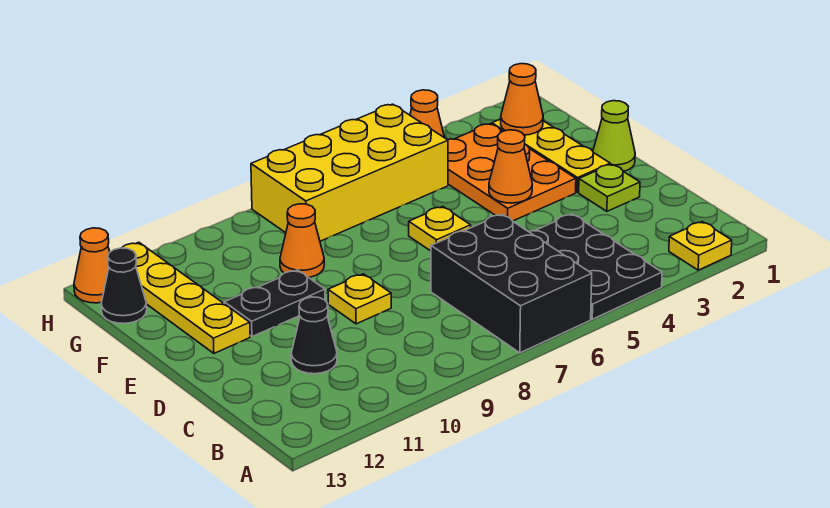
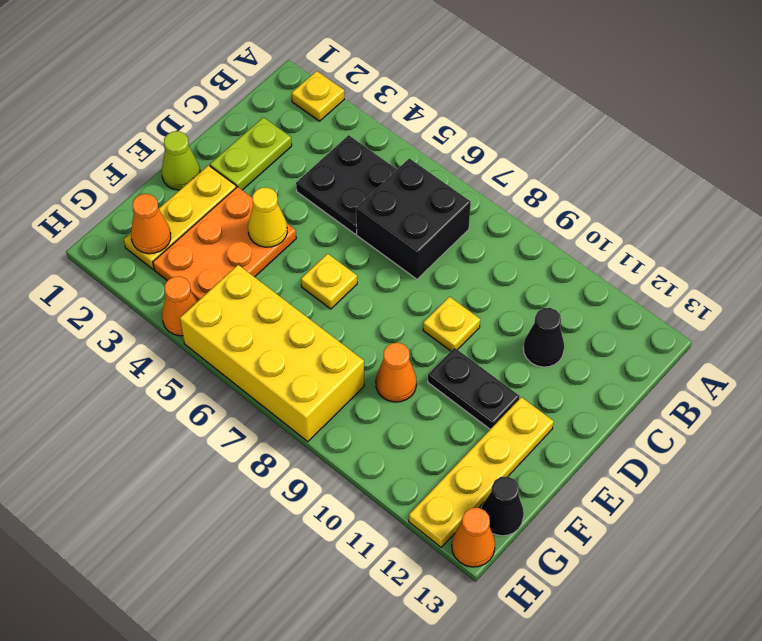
black 2x3 plate [529,214,662,319] -> black 2x2 plate [296,135,397,234]
black 2x3 brick [431,214,592,353] -> black 2x2 brick [356,158,471,279]
lime 1x1 plate [579,164,640,211] -> lime 1x2 plate [210,117,292,190]
orange 1x1 cone [489,130,532,203] -> yellow 1x1 cone [248,187,287,247]

